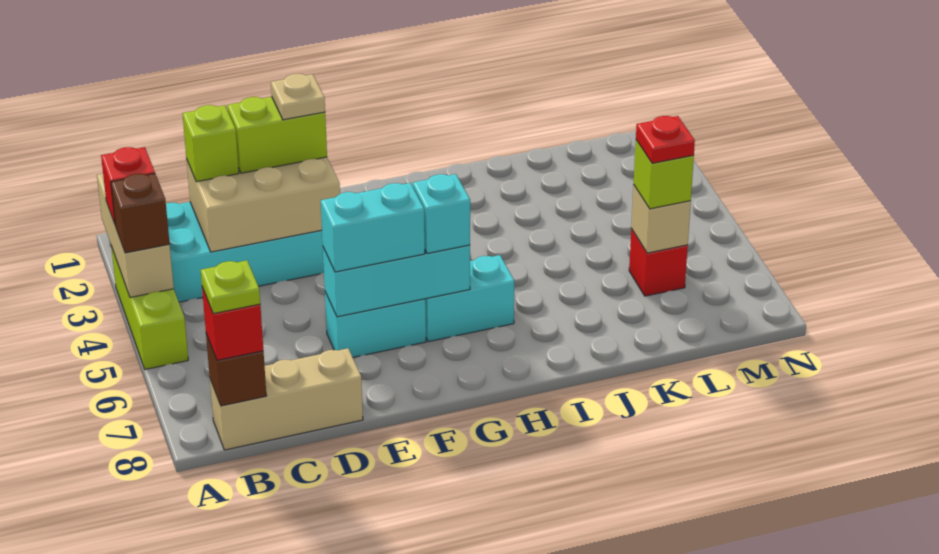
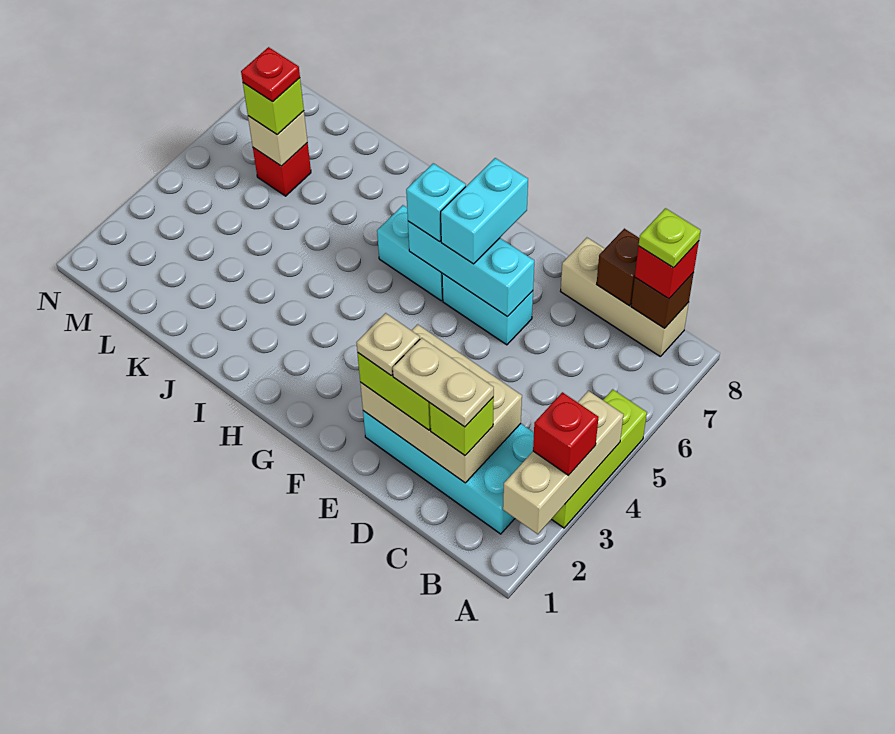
brown 1x1 brick [111,173,170,253] -> brown 1x1 brick moved to [597,229,639,306]
none -> tan 1x2 plate [393,338,494,427]
cyan 1x2 brick [321,183,425,272] -> cyan 1x2 brick turned to [441,158,528,264]

